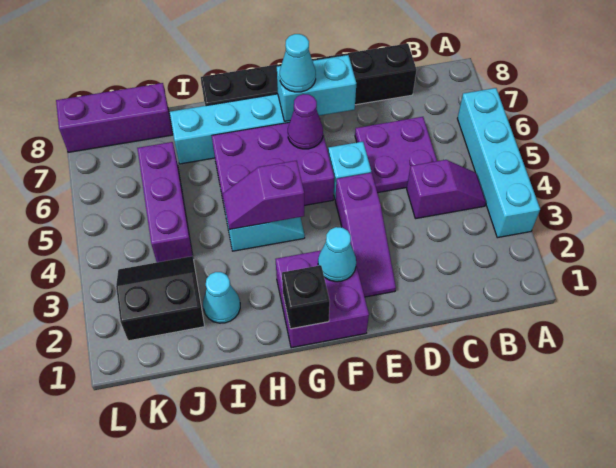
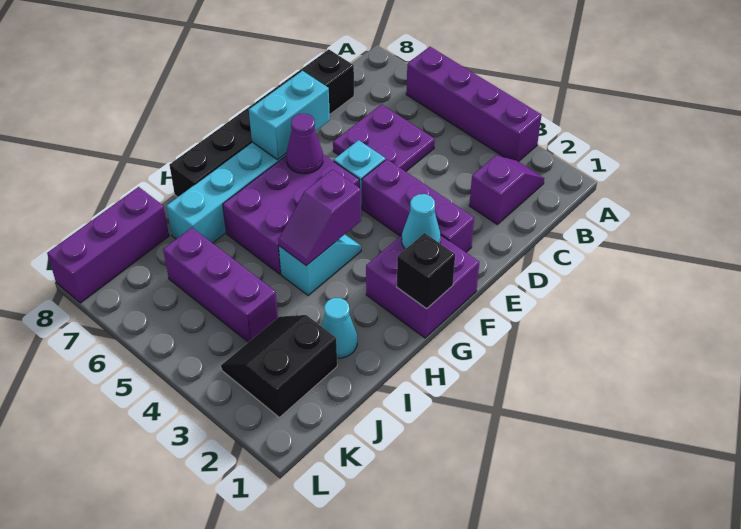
cyan 1x4 brick [457,88,540,238] -> purple 1x4 brick [406,47,542,162]
purple 1x2 slope [407,160,486,219] -> purple 1x2 slope moved to [469,155,544,224]
purple 1x3 slope [335,173,396,297] -> purple 1x3 brick [362,159,474,252]
cyan 1x1 cone [280,34,316,92] -> none

